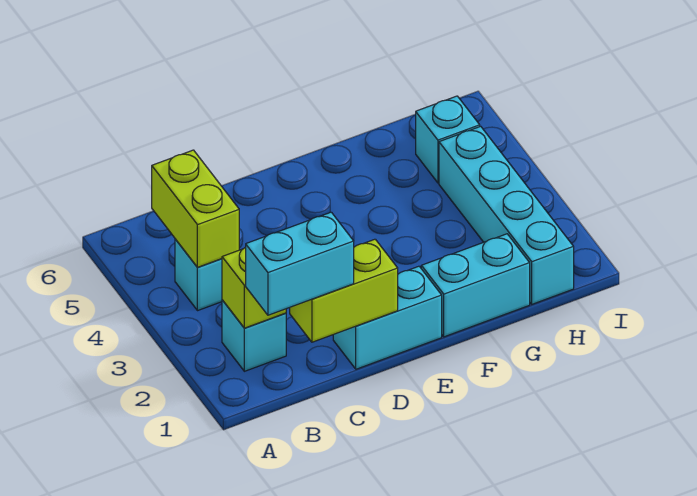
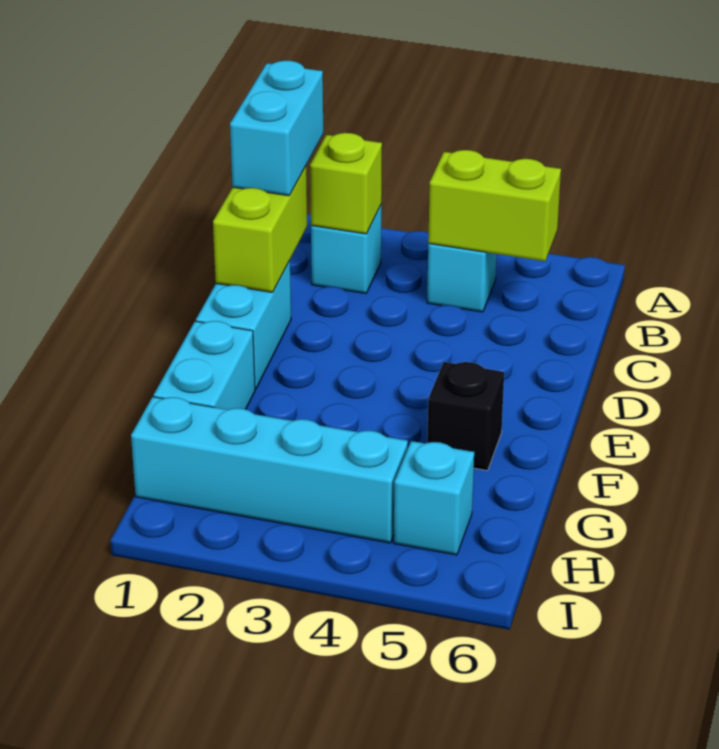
none -> black 1x1 brick [427,362,504,471]

